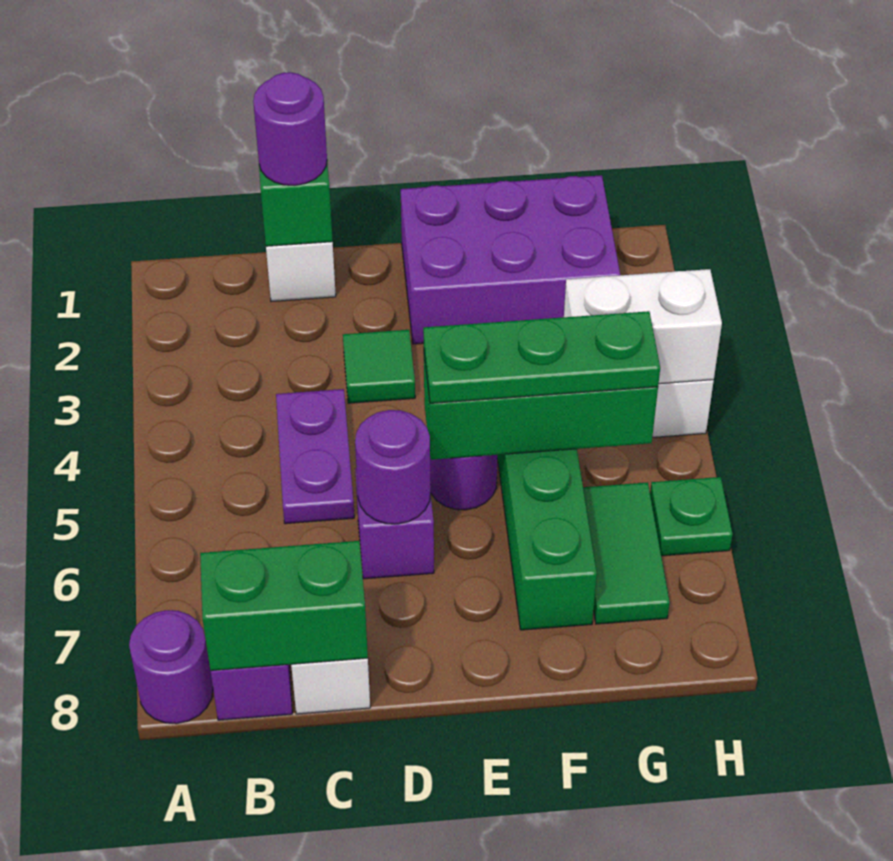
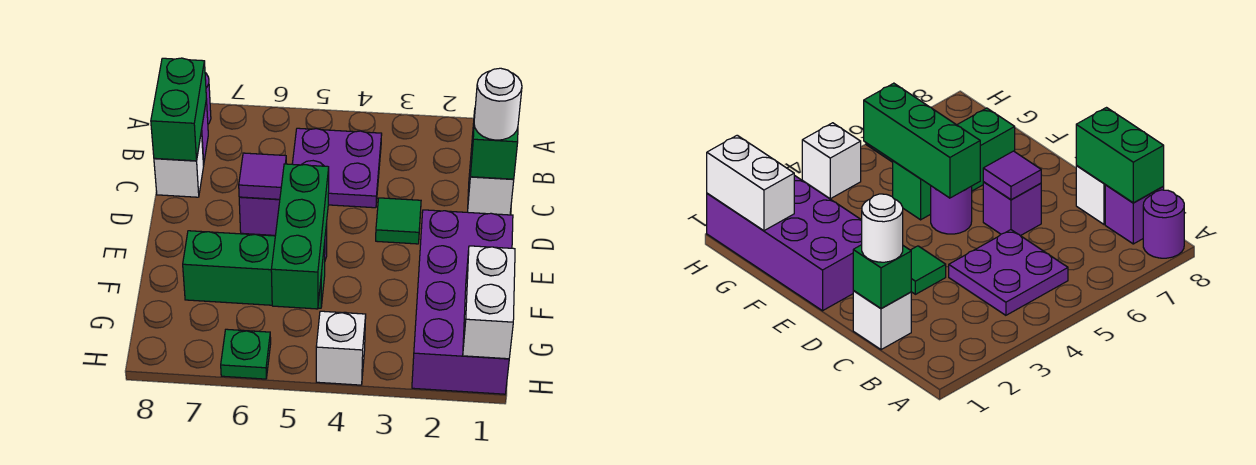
purple 1x1 round brick [253,72,327,185] -> white 1x1 round brick [474,68,522,140]
purple 1x2 plate [276,389,354,524] -> purple 2x2 plate [292,128,382,208]
purple 1x1 round brick [355,410,430,524] -> purple 1x1 tile [239,153,286,199]
purple 2x3 brick [401,175,620,344] -> purple 2x4 brick [412,210,513,394]
green 1x3 plate [423,311,660,403] -> none
white 1x2 brick [564,269,722,384] -> white 1x2 brick moved to [463,246,515,359]
green 1x2 tile [583,482,670,624] -> none

